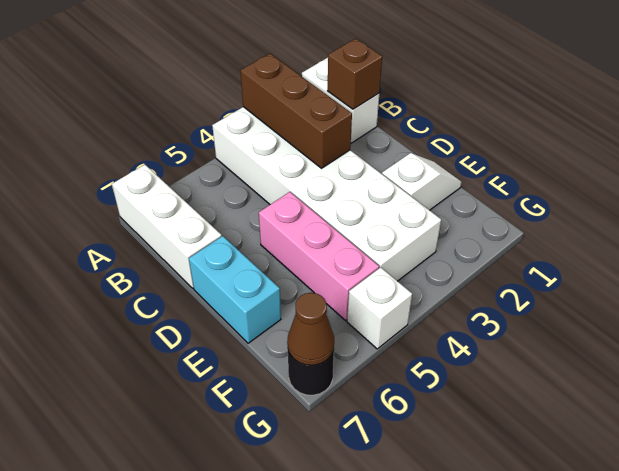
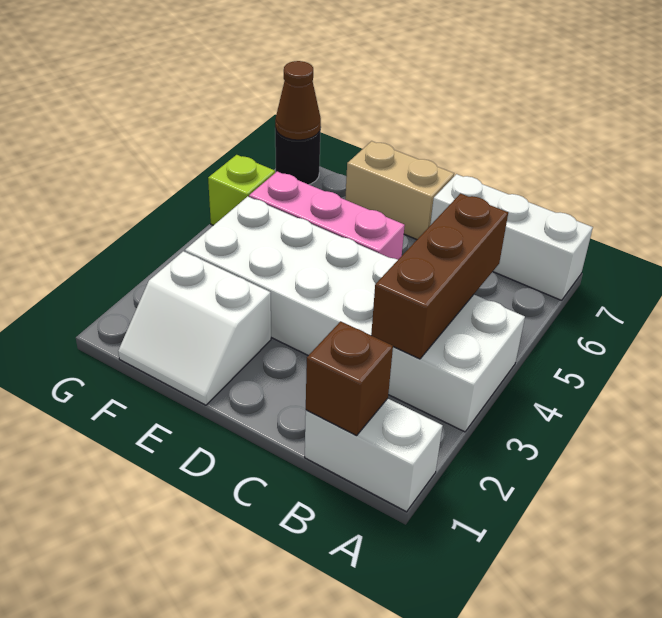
brown 1x3 brick [240,54,352,168] -> brown 1x3 brick turned to [371,194,508,359]
cyan 1x2 brick [189,236,281,343] -> tan 1x2 brick [345,141,454,240]
white 1x2 slope [382,153,461,210] -> white 2x2 slope [118,251,271,405]
white 1x1 brick [347,267,412,349] -> lime 1x1 brick [208,155,275,225]

